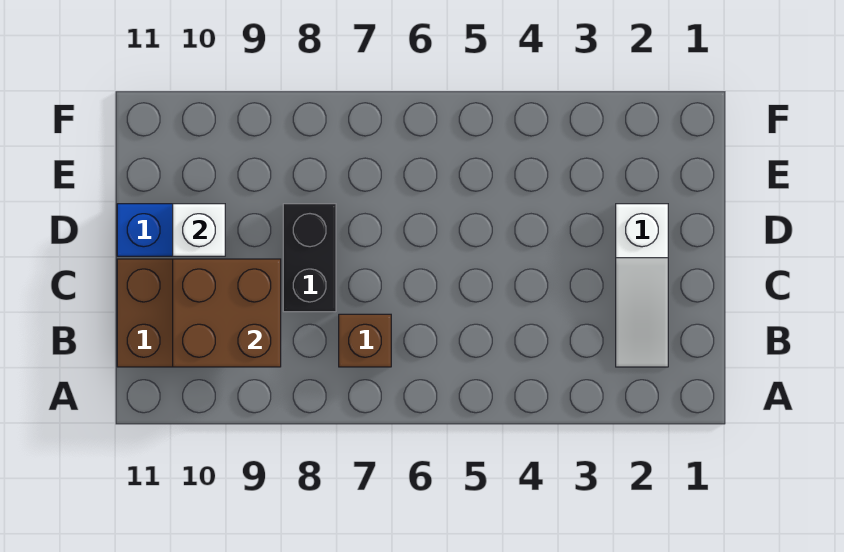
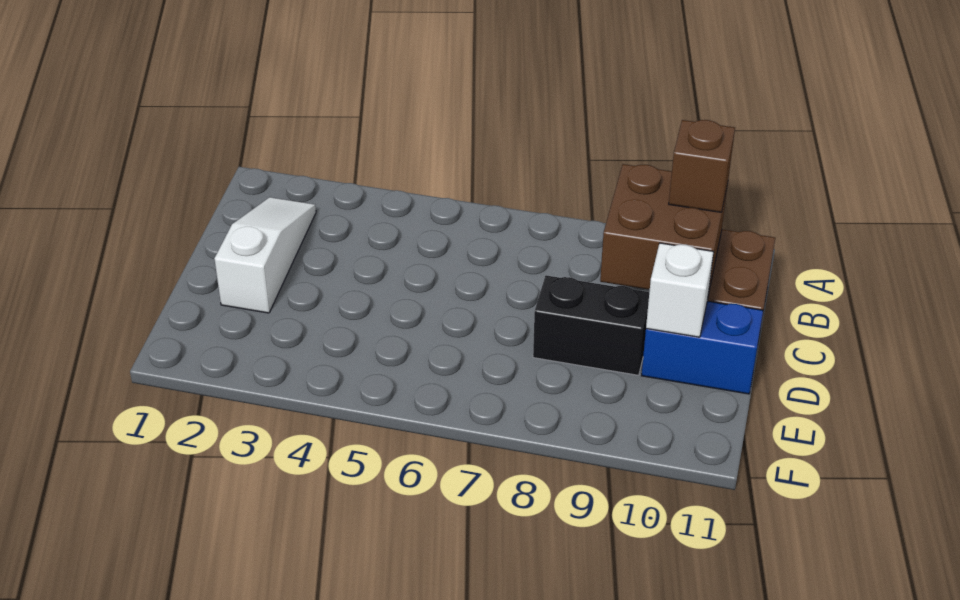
brown 1x1 brick [339,314,391,367] -> brown 1x1 brick moved to [669,120,735,212]
black 1x2 brick [283,204,336,312] -> black 1x2 brick turned to [533,275,649,375]

